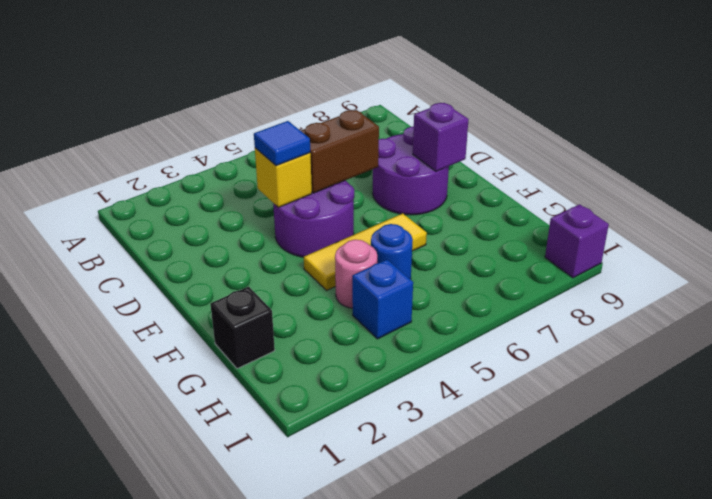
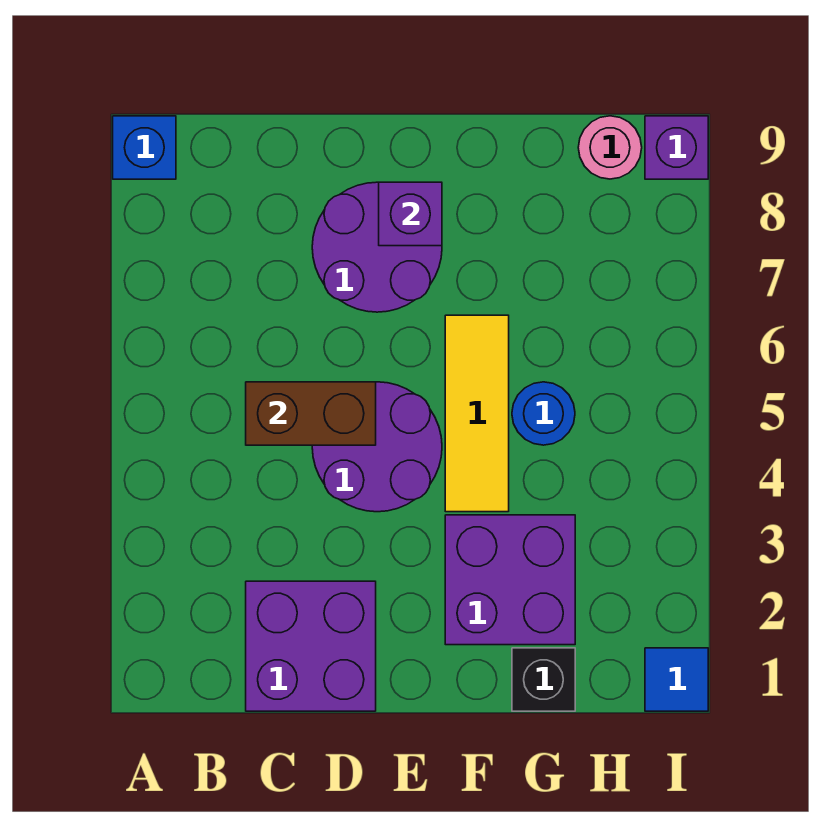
none -> purple 2x2 brick [246,581,376,711]
yellow 1x1 brick [255,148,312,207] -> none
blue 1x1 tile [254,121,310,166] -> blue 1x1 tile moved to [645,648,708,711]
brown 1x2 brick [301,110,379,193] -> brown 1x2 brick turned to [246,382,376,445]
none -> purple 2x2 brick [445,515,575,645]
pink 1x1 round brick [335,240,377,308] -> pink 1x1 round brick moved to [578,116,642,179]
blue 1x1 brick [352,260,413,339] -> blue 1x1 brick moved to [113,116,176,179]

